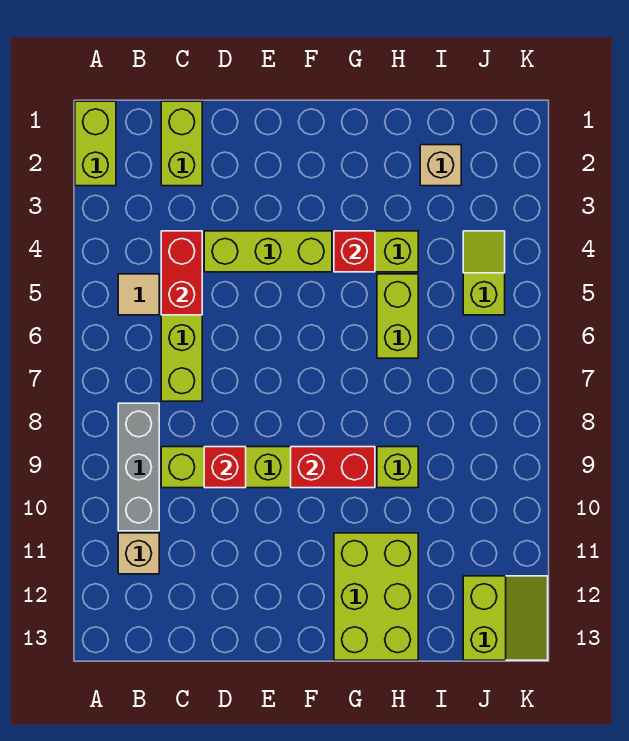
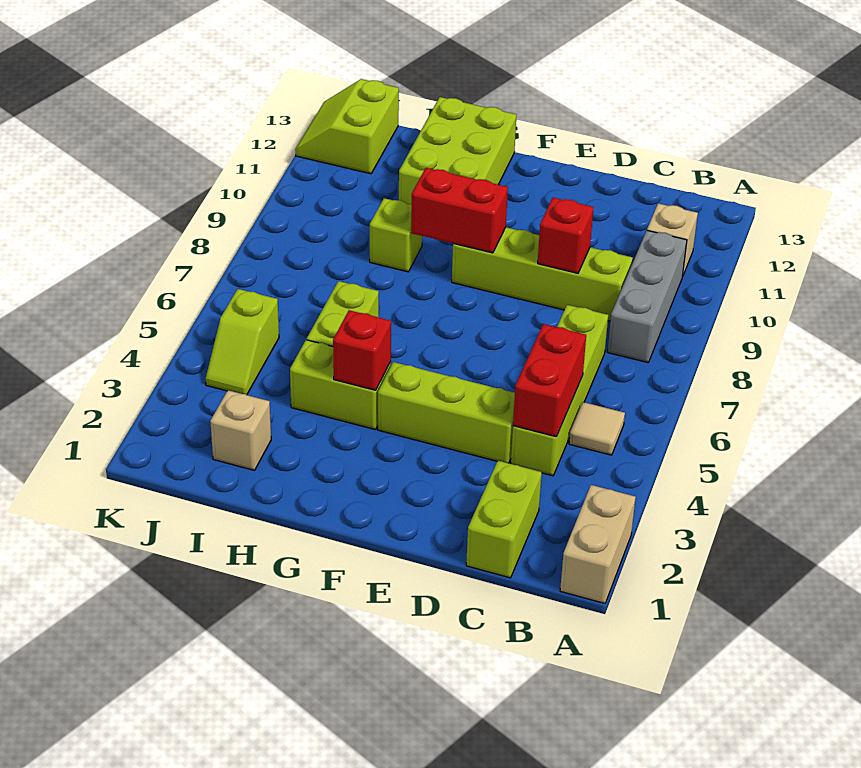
lime 1x2 brick [75,101,116,186] -> tan 1x2 brick [560,485,636,603]

